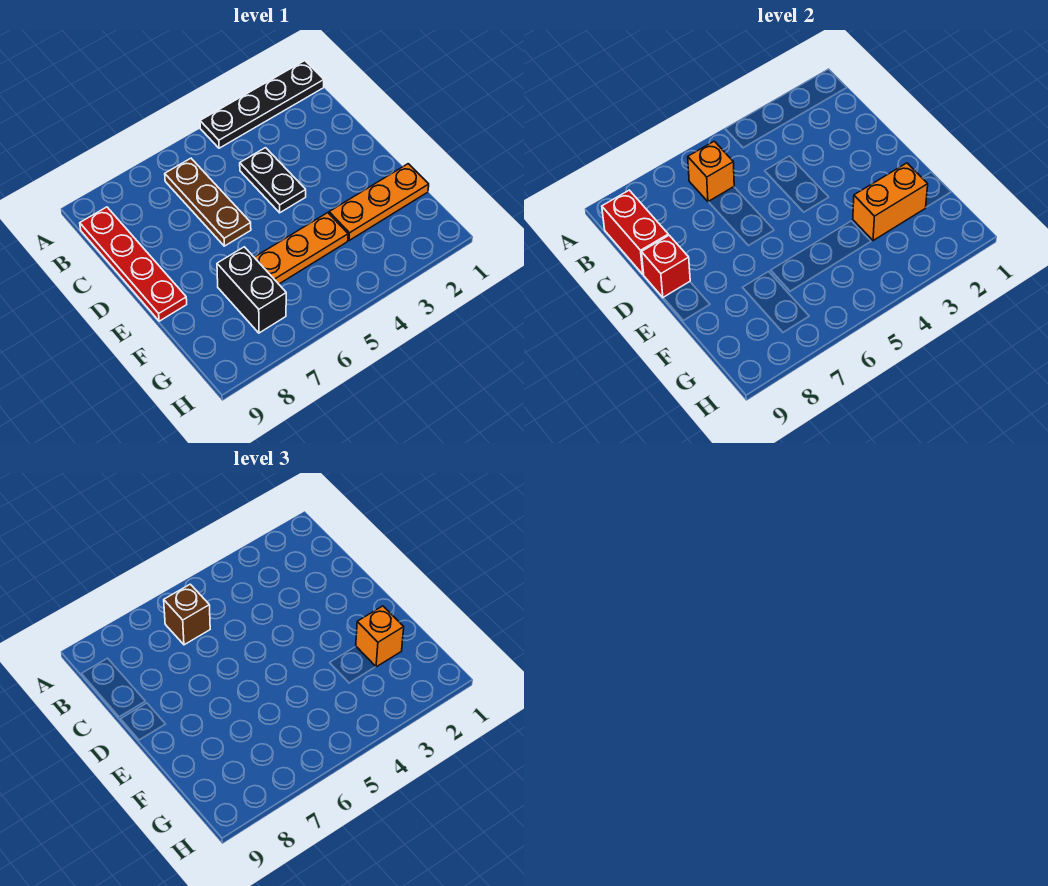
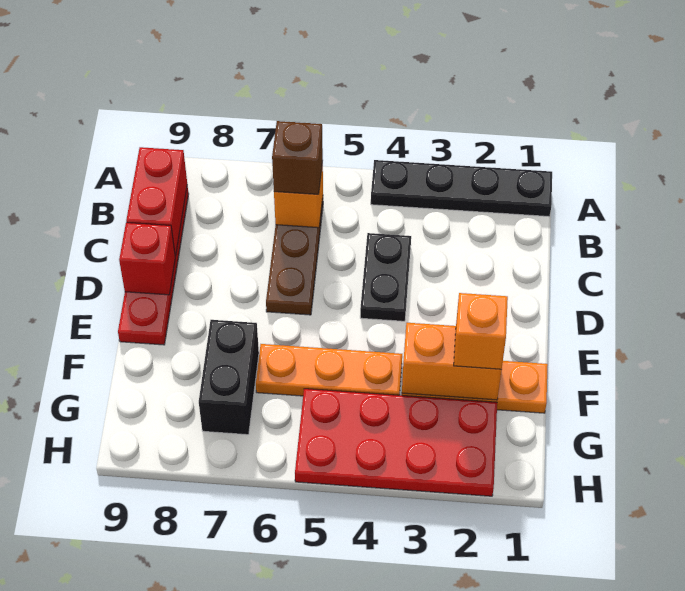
none -> red 2x4 plate [295,389,497,496]

